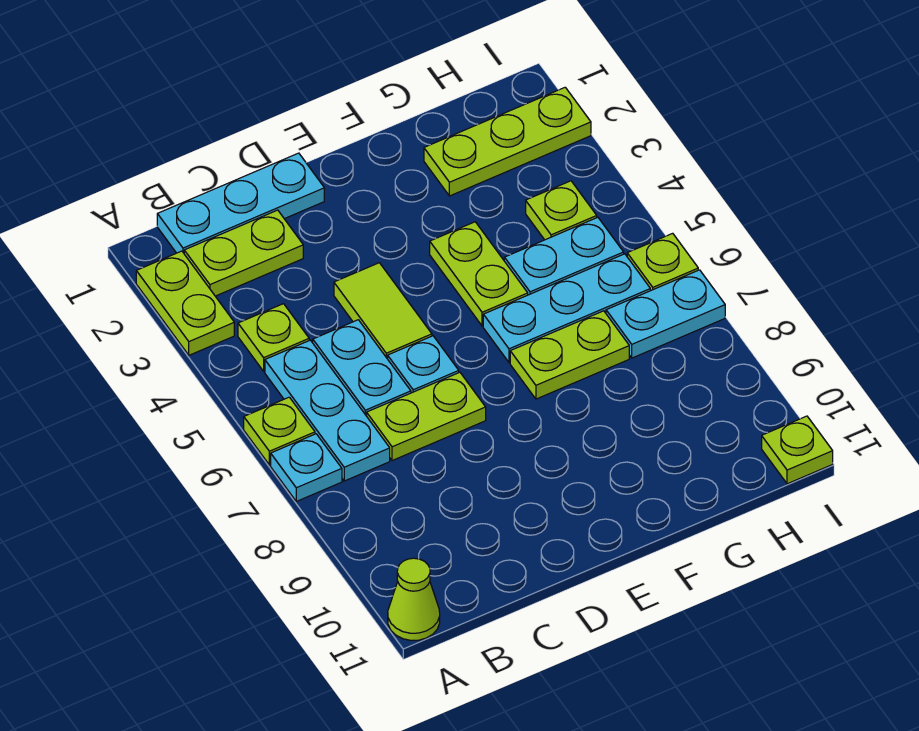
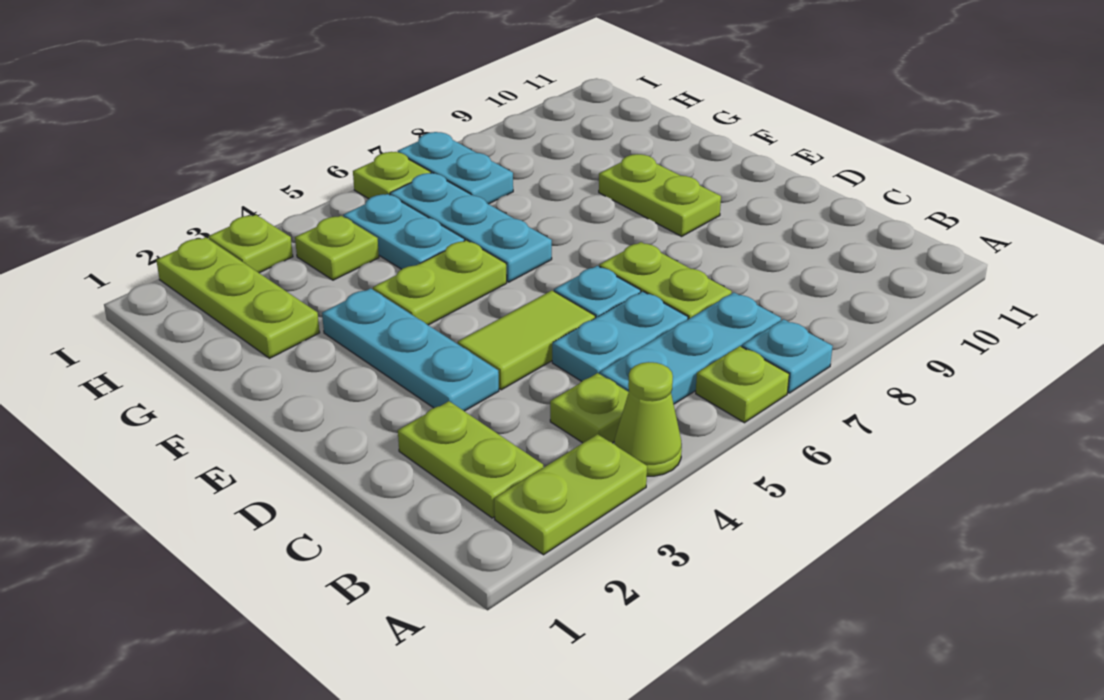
lime 1x1 cone [388,558,440,640] -> lime 1x1 cone moved to [614,362,682,476]
cyan 1x3 plate [157,153,324,253] -> cyan 1x3 plate moved to [322,288,499,411]
lime 1x2 plate [510,311,629,399] -> lime 1x2 plate moved to [599,154,721,236]
lime 1x1 plate [762,416,833,484] -> lime 1x1 plate moved to [208,215,293,273]

